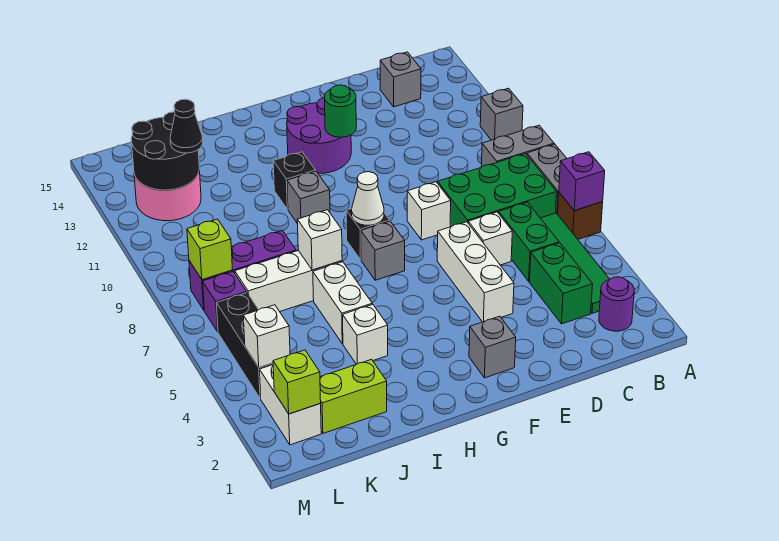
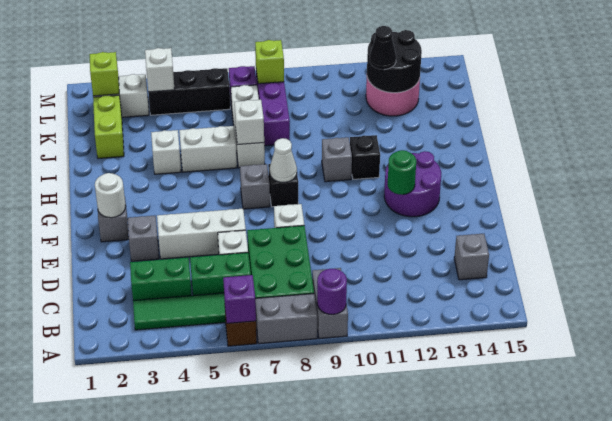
grey 1x1 brick [480,88,523,140] -> grey 1x1 brick moved to [128,216,159,261]
purple 1x1 round brick [599,277,634,331] -> purple 1x1 round brick moved to [317,269,347,315]
none -> white 1x1 round brick [95,173,126,218]

